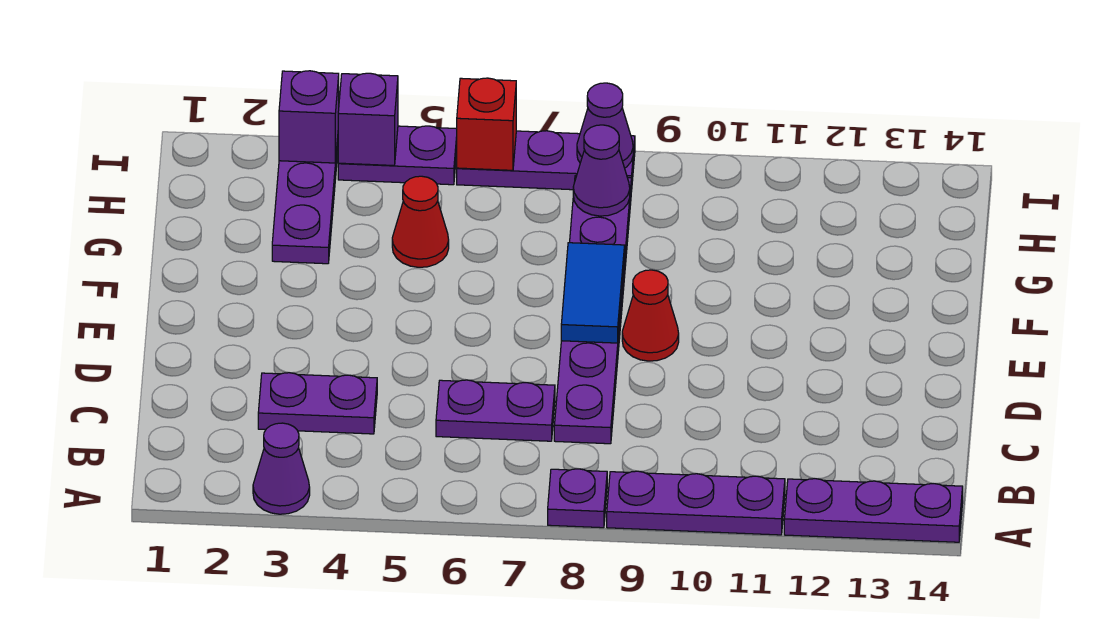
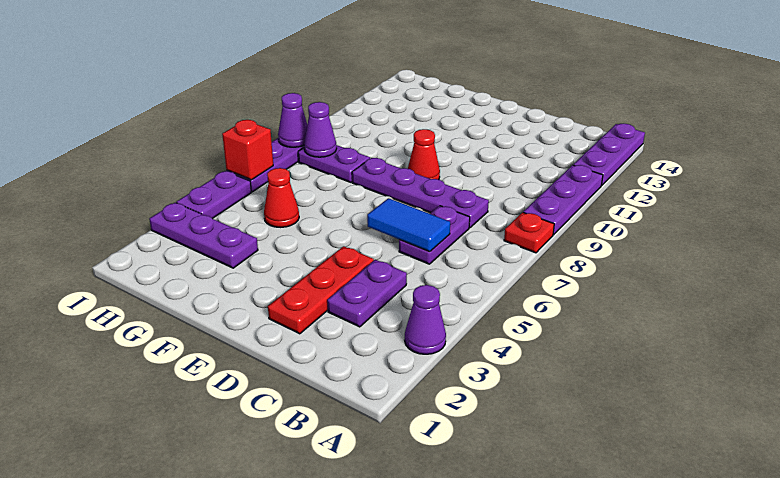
purple 1x1 plate [548,469,607,528] -> red 1x1 plate [504,212,554,253]
none -> red 1x3 plate [268,246,374,334]
blue 1x2 tile [561,243,625,343] -> blue 1x2 tile moved to [367,198,450,252]
purple 1x1 brick [279,71,339,163] -> none
purple 1x1 brick [338,73,398,165] -> none

